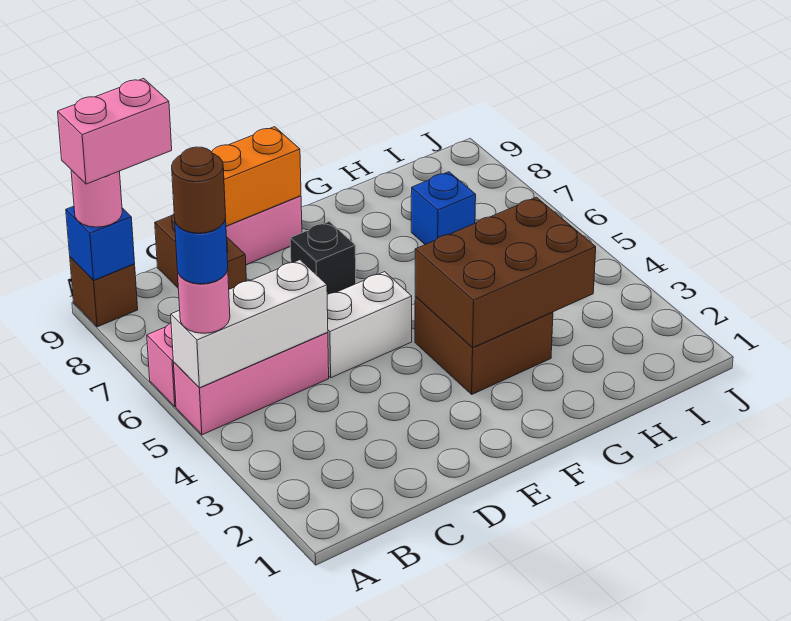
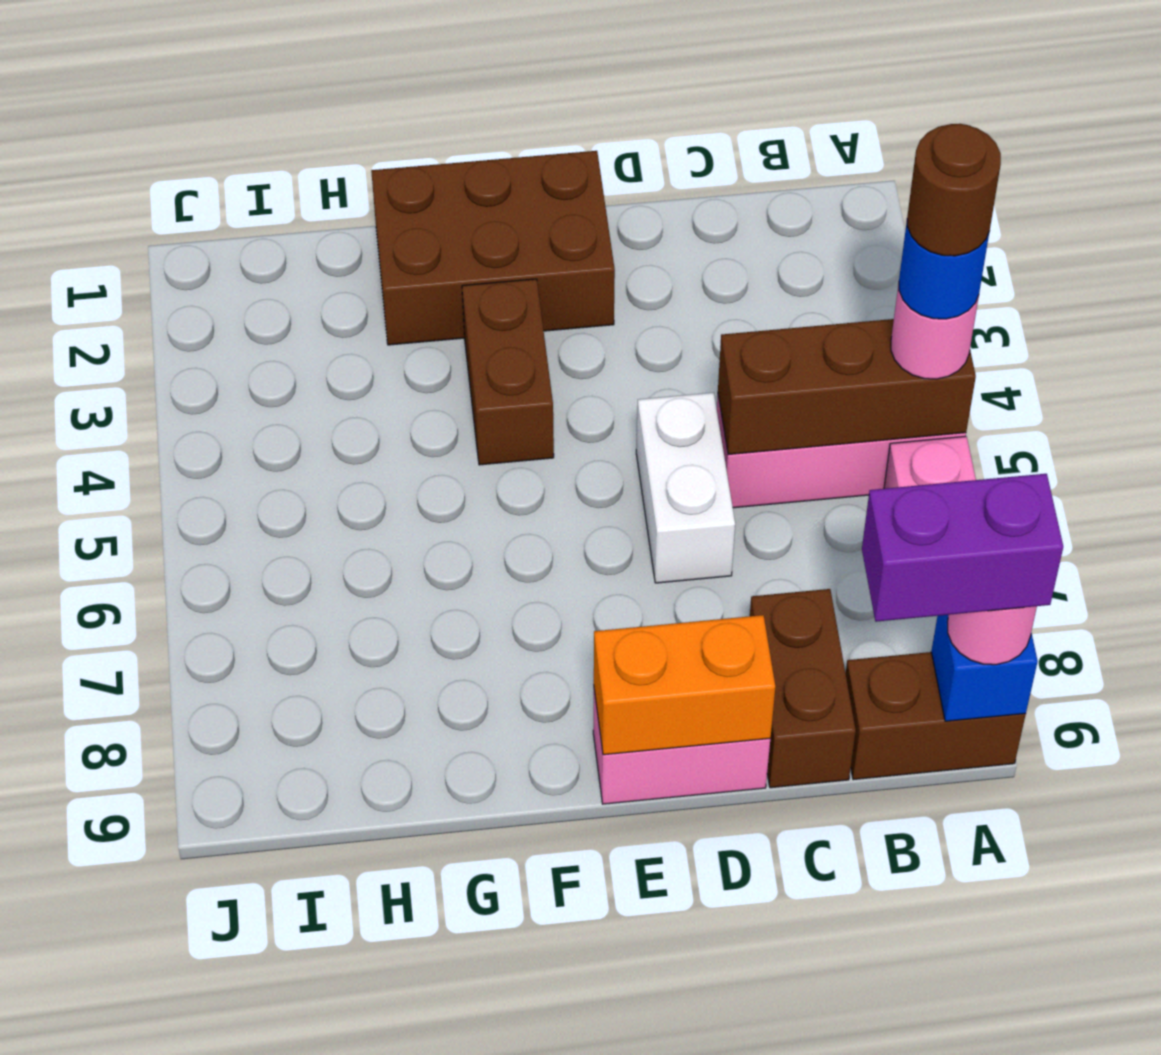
white 1x3 brick [171,260,328,388] -> brown 1x3 brick [718,319,976,455]
brown 1x1 brick [70,257,138,327] -> brown 1x2 brick [846,652,1026,780]
pink 1x2 brick [58,78,172,184] -> purple 1x2 brick [862,474,1063,622]
white 1x2 brick [327,272,412,378] -> white 1x2 brick turned to [636,392,735,583]
black 1x1 brick [290,222,356,295] -> none
brown 2x2 brick [415,297,553,394] -> brown 1x2 brick [462,279,554,465]
brown 2x3 brick [415,197,596,348] -> brown 2x3 brick moved to [371,151,615,345]
blue 1x1 brick [411,172,476,245] -> none

